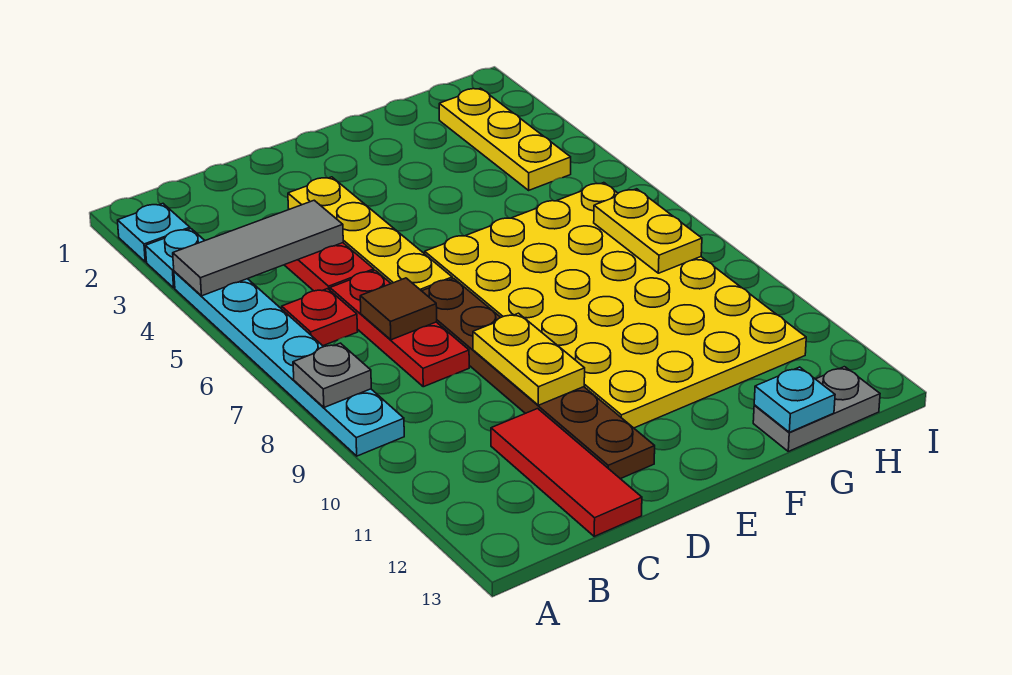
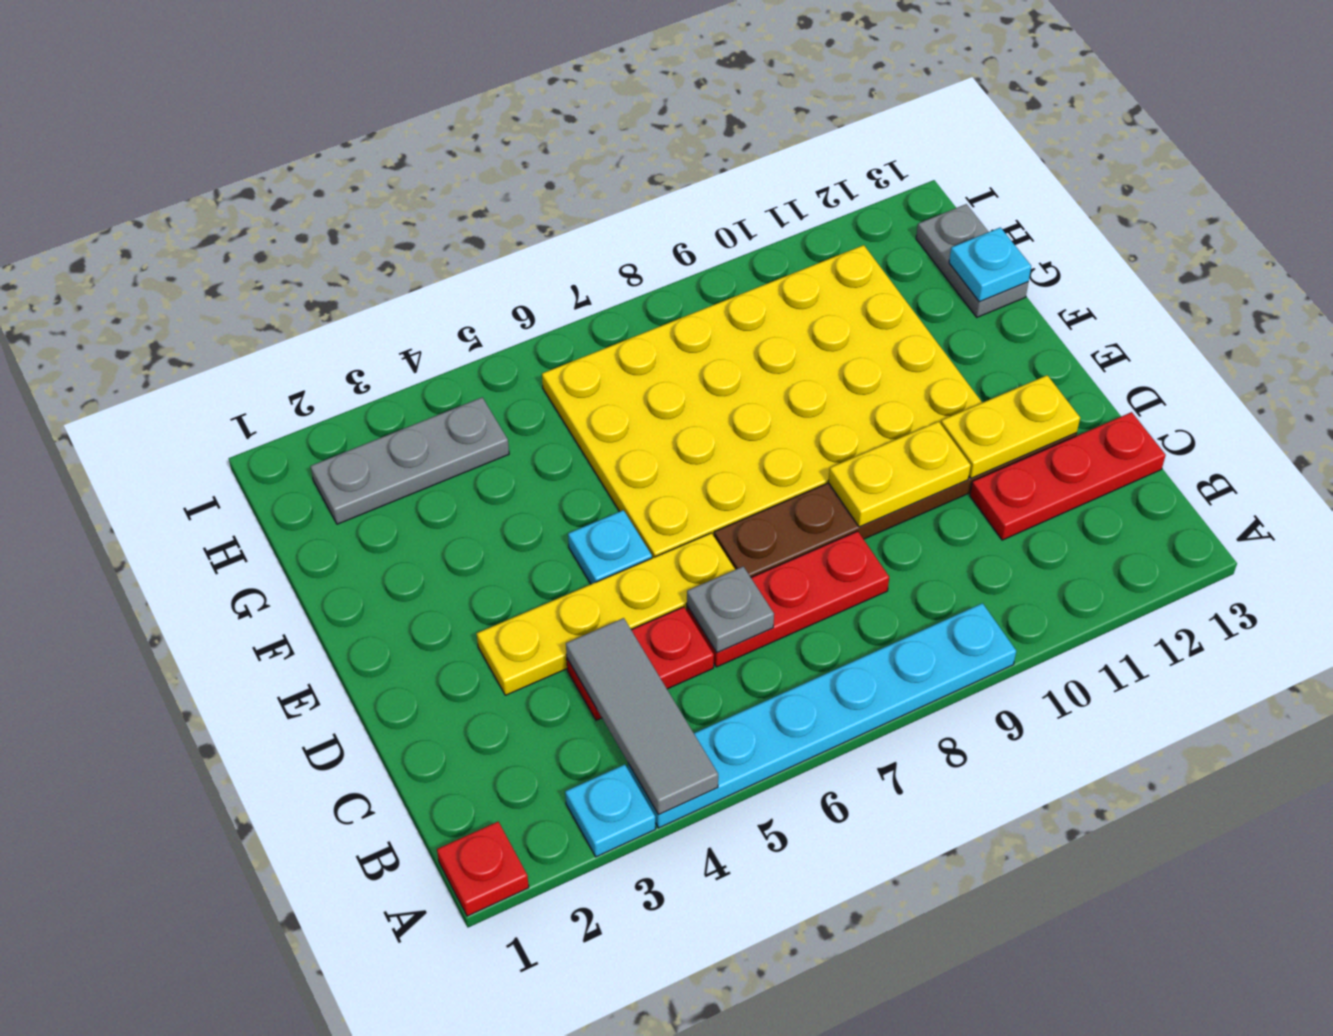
cyan 1x1 plate [118,204,190,262] -> cyan 1x1 plate moved to [568,510,652,584]
grey 1x1 plate [293,343,371,407] -> grey 1x1 plate moved to [687,566,774,653]
red 1x1 plate [282,289,358,346] -> red 1x1 plate moved to [437,822,529,916]
brown 1x1 tile [360,278,437,340] -> none
red 1x3 tile [491,409,642,536] -> red 1x3 plate [970,412,1166,540]
yellow 1x3 plate [439,88,571,190] -> grey 1x3 plate [311,398,509,524]
yellow 1x2 plate [594,189,702,273] -> yellow 1x2 plate moved to [941,375,1080,478]

